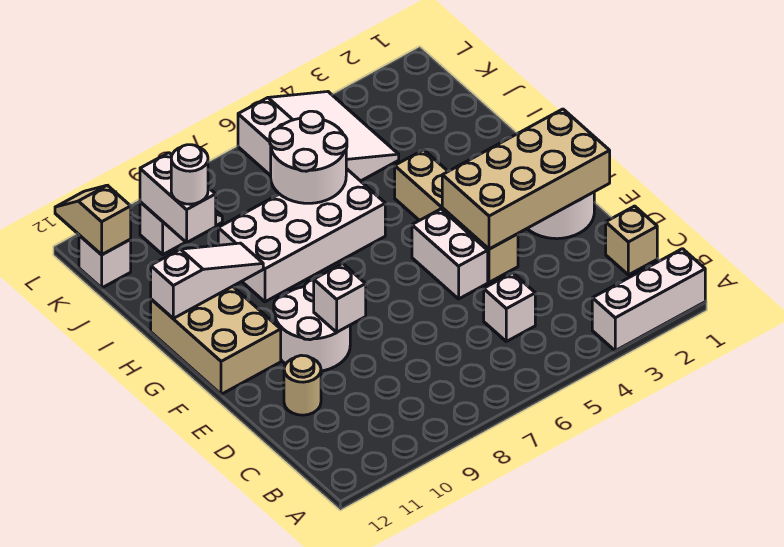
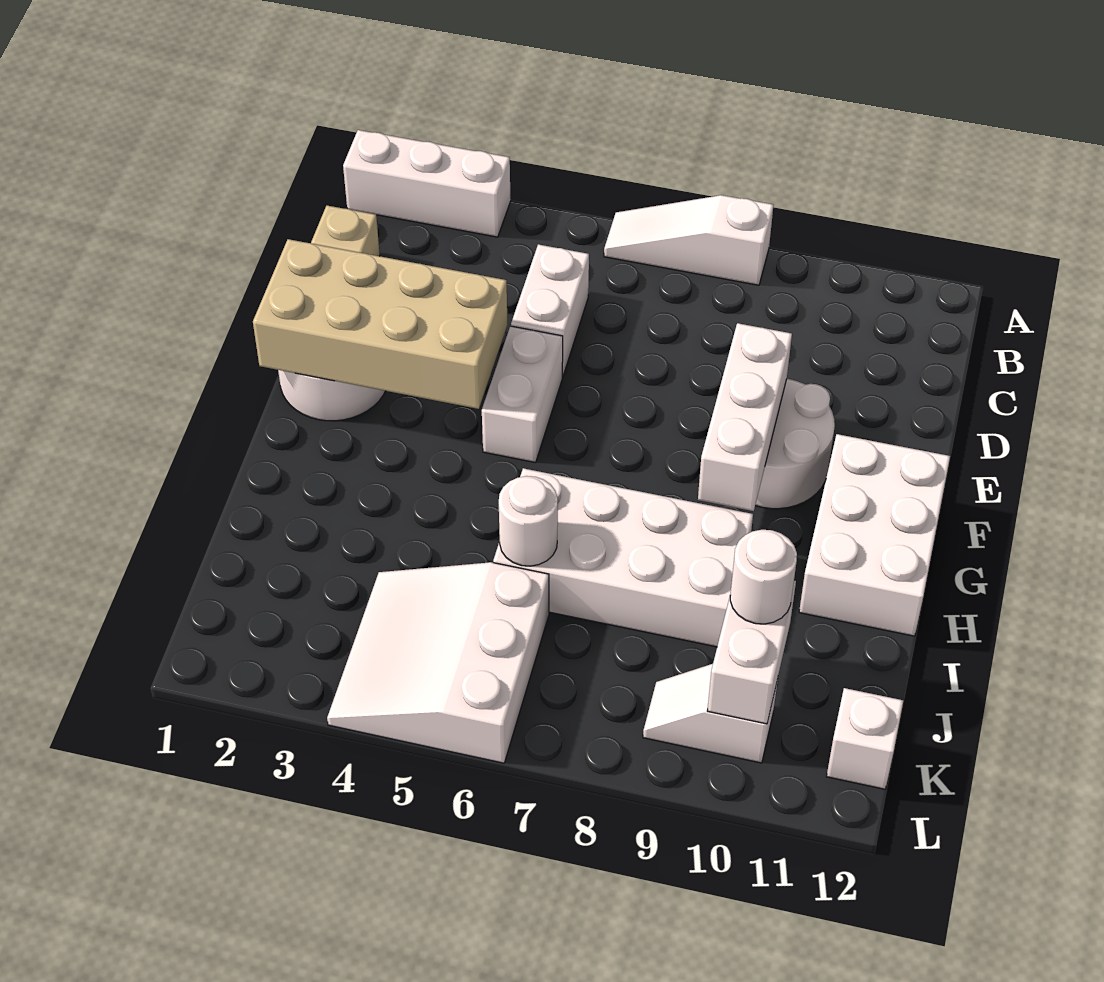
white 1x1 brick [484,273,535,341] -> white 1x2 brick [511,244,589,377]
tan 1x1 round brick [284,355,321,415] -> none
tan 1x4 brick [395,150,518,282] -> none
white 1x1 brick [314,264,366,332] -> white 1x3 brick [698,323,792,511]
tan 2x3 brick [151,286,281,394] -> white 2x3 brick [799,434,950,636]
white 1x3 slope [151,243,263,318] -> white 1x3 slope moved to [604,195,773,285]
white 2x2 round brick [270,111,347,203] -> white 1x1 round brick [499,476,558,566]
tan 1x2 slope [55,185,131,255] -> none

